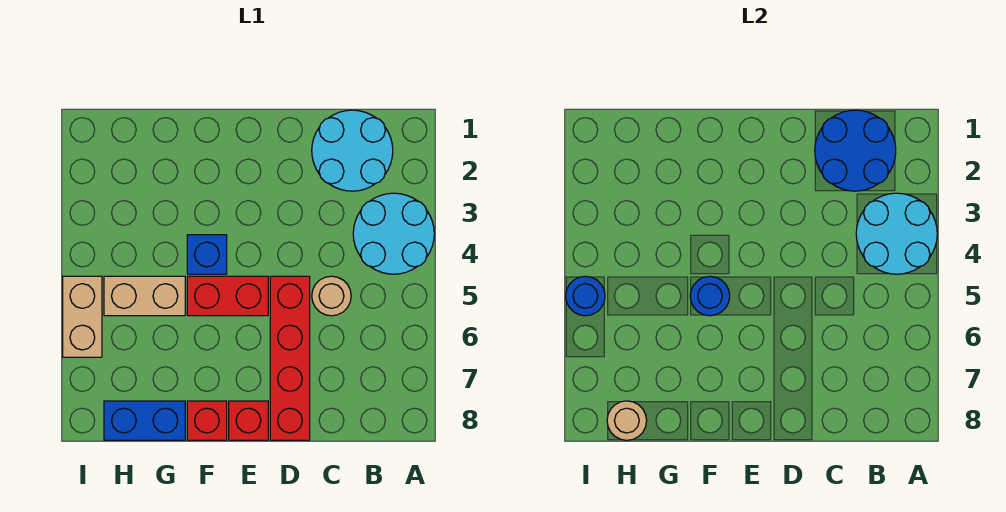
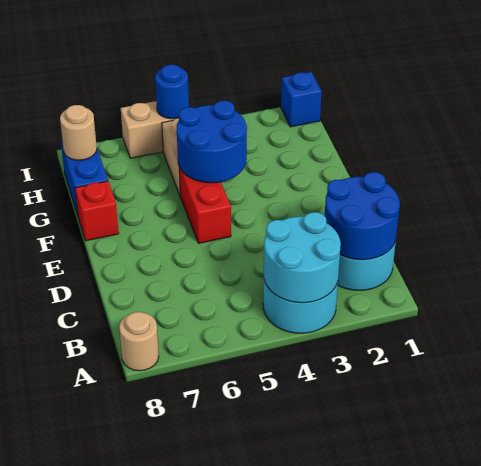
tan 1x1 round brick [312,276,351,316] -> tan 1x1 round brick moved to [119,312,159,371]
red 1x4 brick [270,276,310,440] -> none
red 1x1 brick [229,401,268,440] -> none
blue 1x1 brick [187,235,227,274] -> blue 1x1 brick moved to [281,72,322,127]
blue 1x1 round brick [690,276,730,316] -> blue 2x2 round brick [177,101,247,183]

